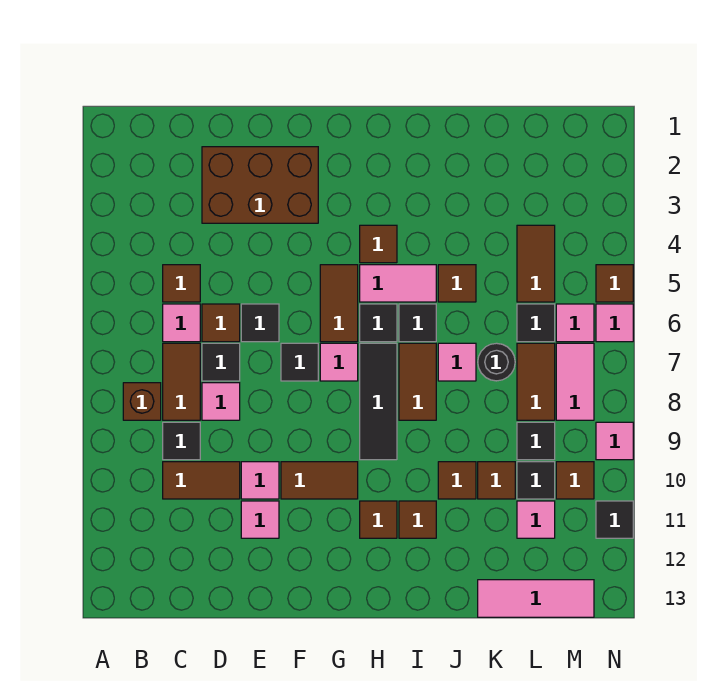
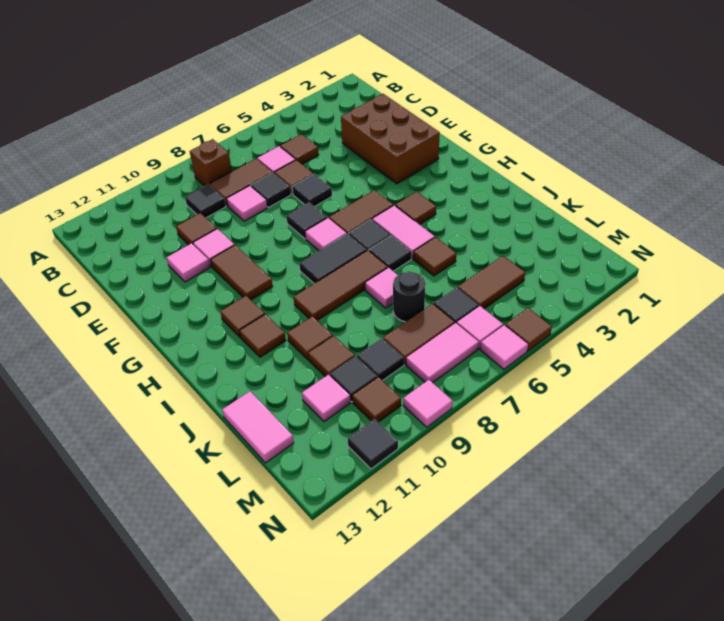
brown 1x2 tile [163,462,240,499] -> brown 1x1 tile [176,213,217,245]
black 1x3 tile [360,343,397,460] -> black 1x2 tile [299,234,367,283]
brown 1x2 tile [399,343,436,420] -> brown 1x3 tile [293,250,387,320]
pink 1x3 tile [478,580,594,617] -> pink 1x2 tile [222,391,294,463]

